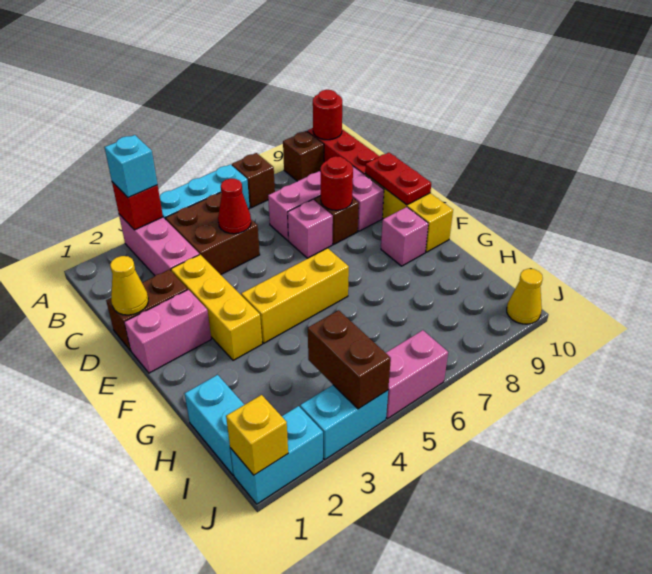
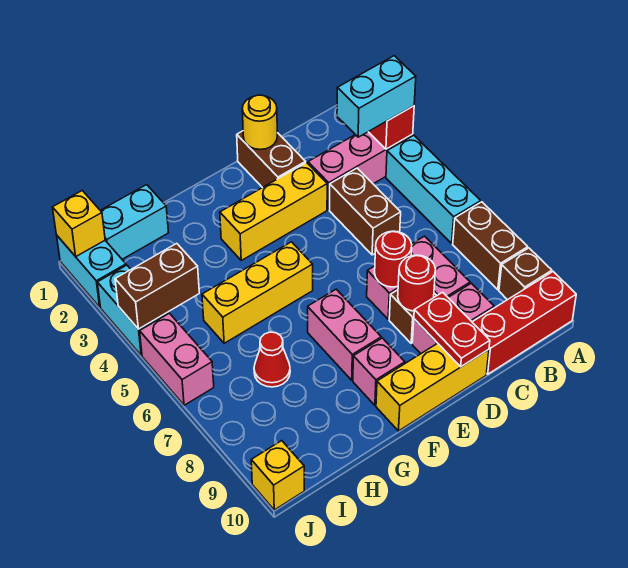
cyan 1x1 brick [105,135,157,198] -> cyan 1x2 brick [337,56,416,137]
brown 1x1 brick [232,153,275,208] -> brown 1x2 brick [453,202,528,290]
red 1x1 round brick [313,90,342,140] -> red 1x1 round brick moved to [375,231,412,287]
brown 2x2 brick [165,192,260,275] -> brown 1x2 brick [330,168,401,255]
red 1x1 cone [218,179,251,234] -> red 1x1 cone moved to [254,332,290,387]
yellow 1x1 cone [110,256,148,315] -> yellow 1x1 round brick [242,95,277,150]
red 1x2 plate [365,153,431,205] -> red 1x2 plate turned to [414,292,490,367]
pink 1x2 brick [124,290,211,373] -> pink 1x2 brick moved to [308,289,381,380]
yellow 1x3 brick [241,248,349,343] -> yellow 1x3 brick turned to [202,242,313,343]
yellow 1x1 cone [507,269,543,324] -> yellow 1x1 brick [251,441,304,510]

